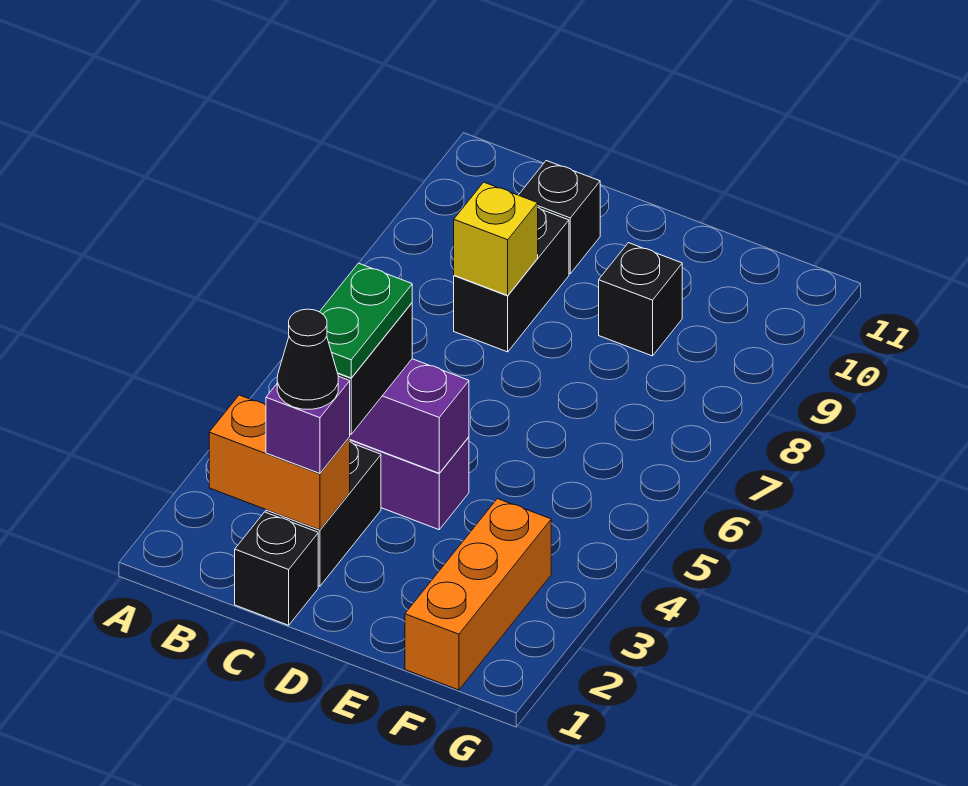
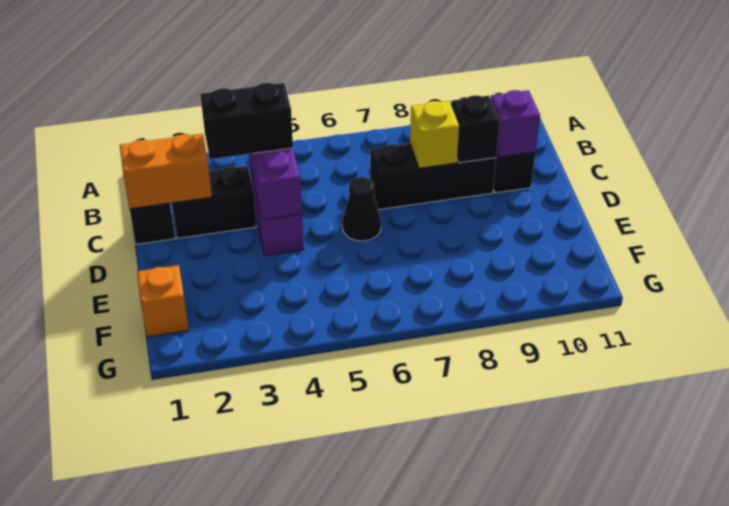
orange 1x2 brick [209,395,350,530] -> orange 1x2 brick turned to [120,134,212,209]
purple 1x1 brick [266,376,350,473] -> purple 1x1 brick moved to [491,90,540,157]
black 1x1 cone [277,309,338,409] -> black 1x1 cone moved to [342,177,381,241]
green 1x2 plate [320,263,412,378] -> none
black 1x2 brick [454,208,569,352] -> black 1x3 brick [370,143,496,210]
black 1x1 brick [599,243,682,356] -> black 1x1 brick moved to [451,96,500,163]
orange 1x3 brick [405,499,551,690] -> orange 1x1 brick [137,265,189,337]

